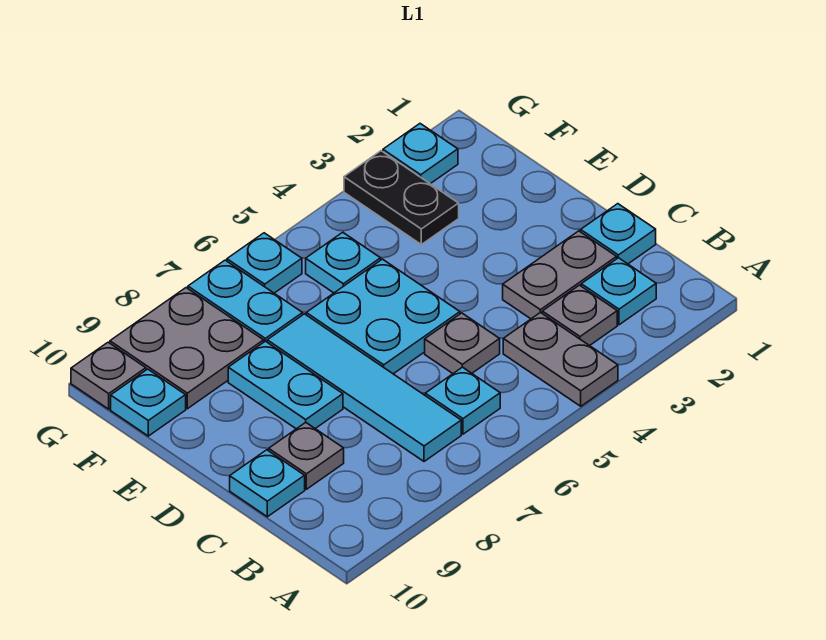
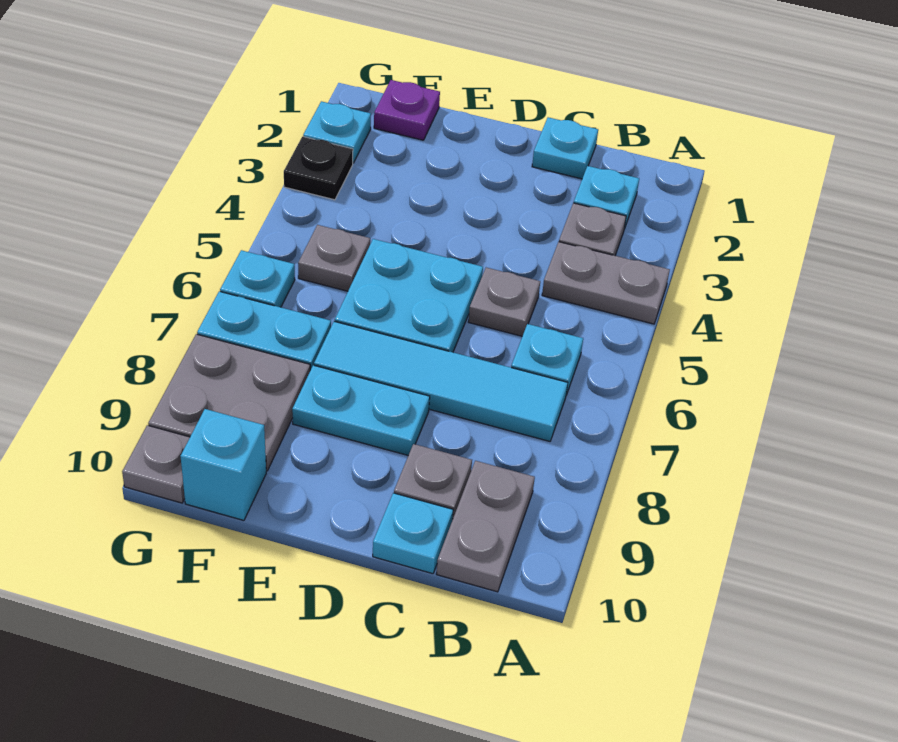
grey 1x2 plate [503,231,617,319] -> grey 1x2 plate moved to [437,461,535,592]
none -> purple 1x1 plate [374,80,440,140]
black 1x2 plate [344,151,459,244] -> black 1x1 plate [284,137,353,200]
cyan 1x1 plate [306,232,381,293] -> grey 1x1 plate [298,225,370,291]
cyan 1x1 plate [111,369,186,436] -> cyan 1x1 brick [180,409,266,520]

